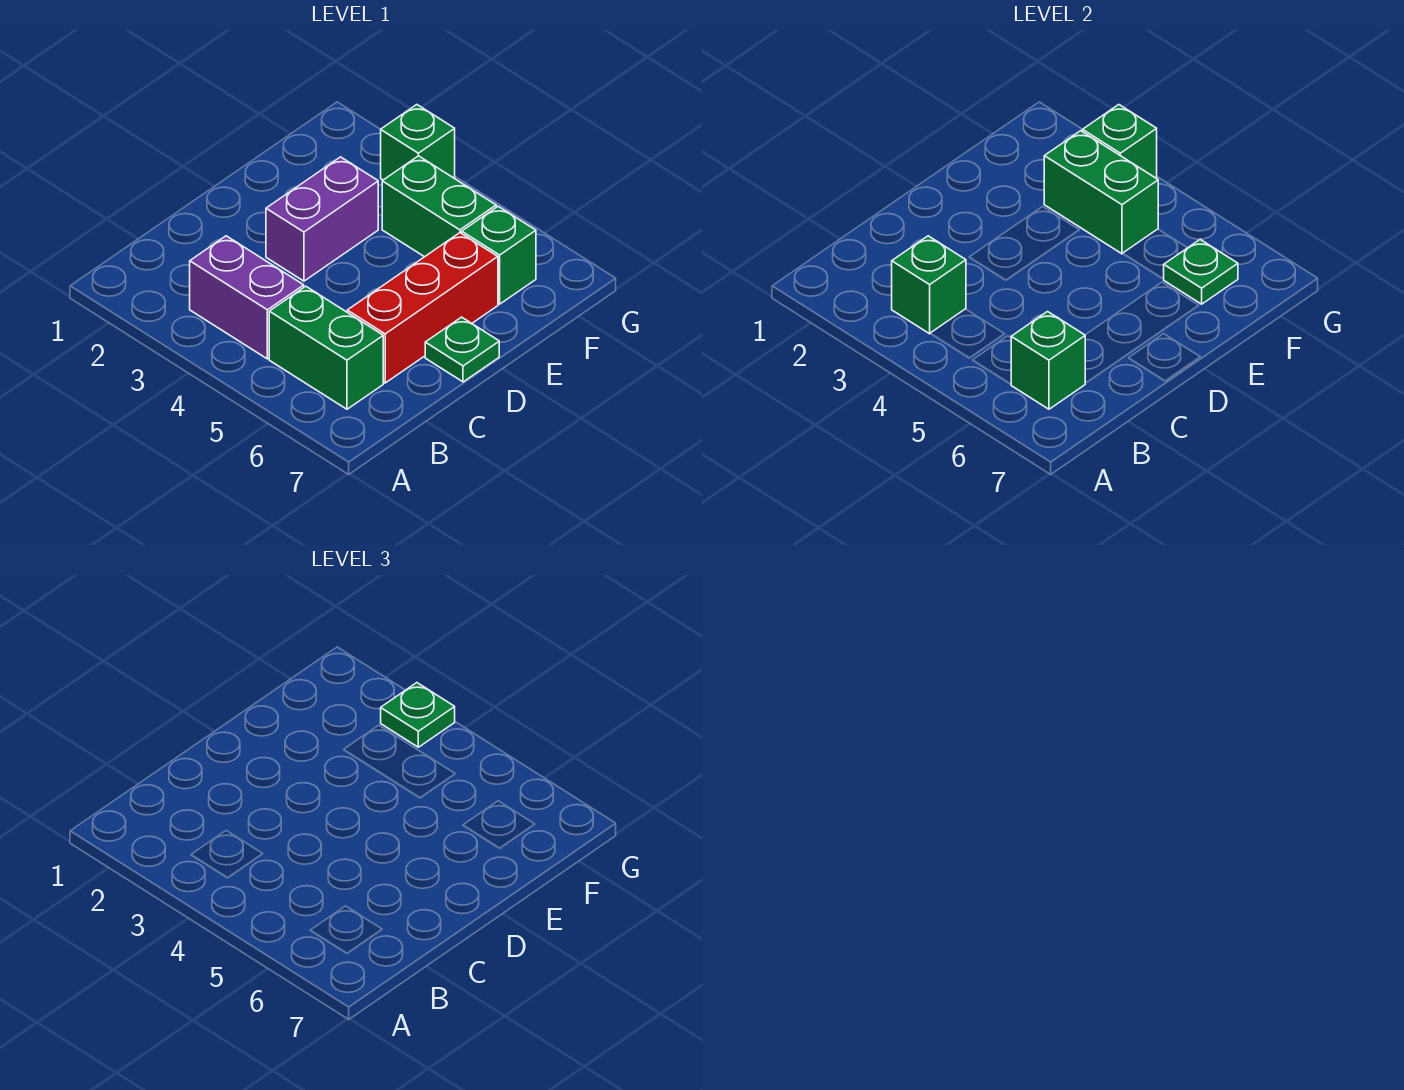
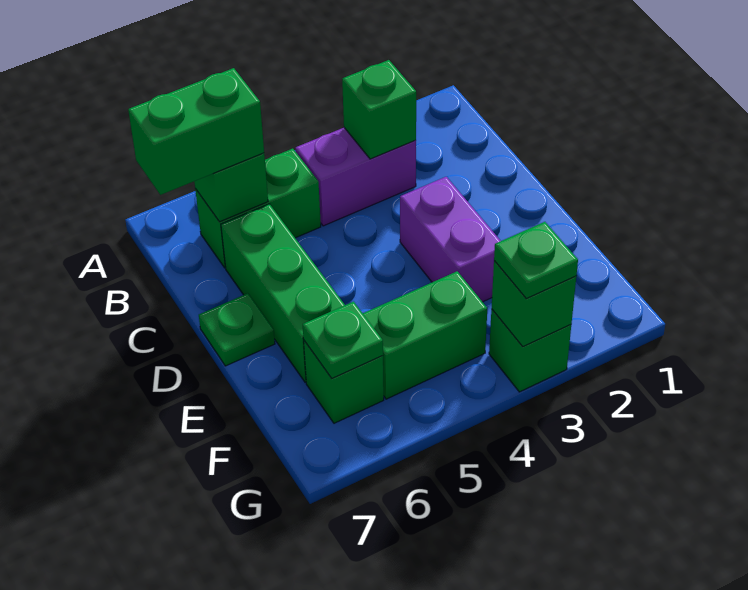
red 1x3 brick [347,233,498,383] -> green 1x3 brick [221,204,345,382]
green 1x2 brick [1044,131,1158,254] -> green 1x2 brick moved to [128,68,264,195]

